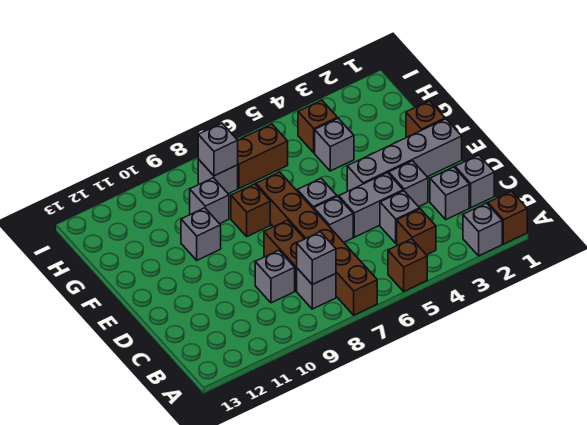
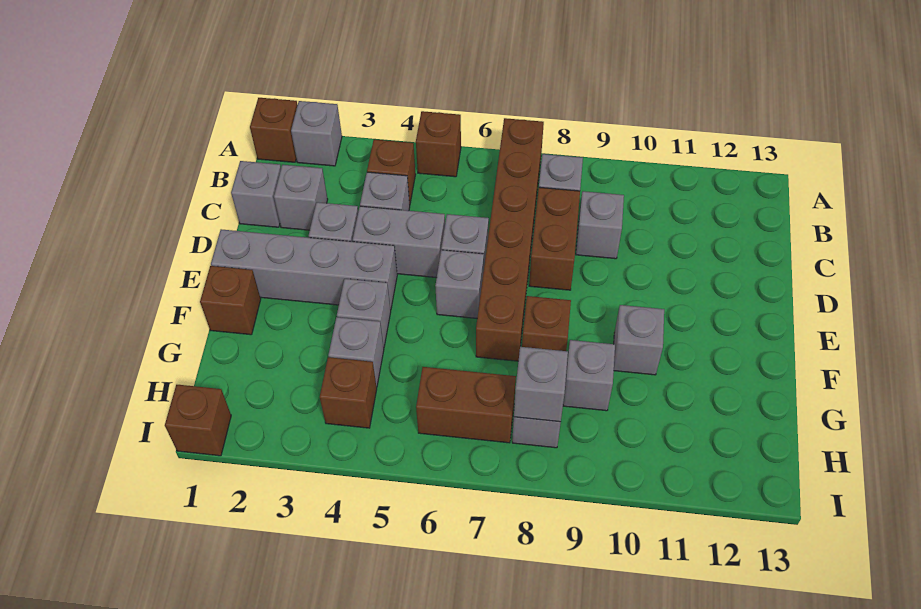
grey 1x1 brick [297,232,336,285] -> grey 1x1 brick moved to [337,279,391,347]
none -> brown 1x1 brick [165,385,231,456]

